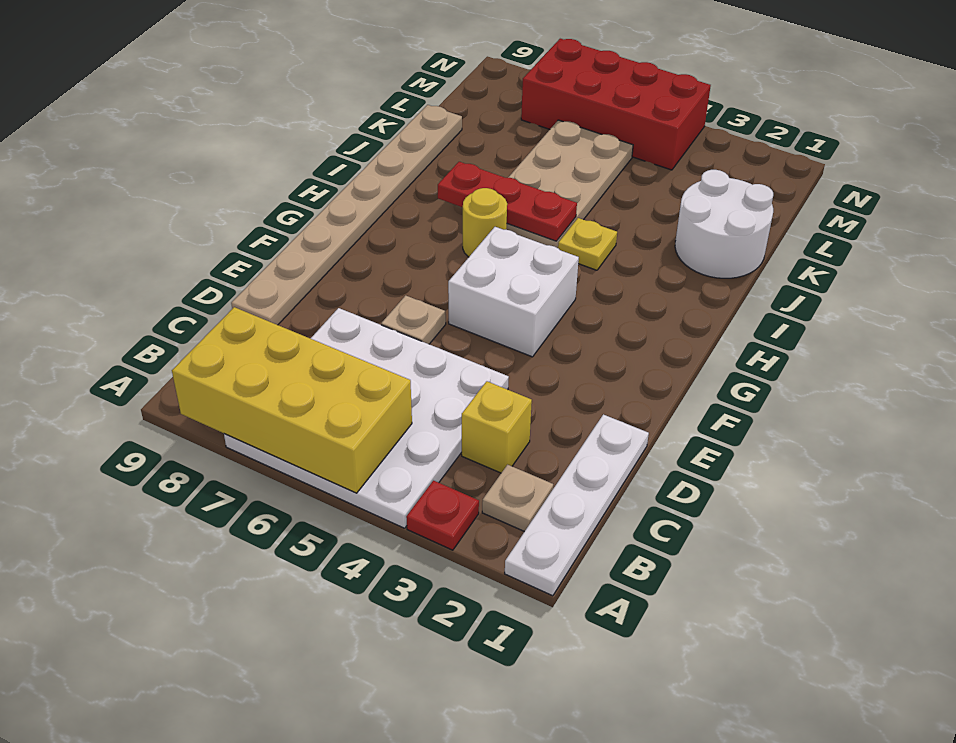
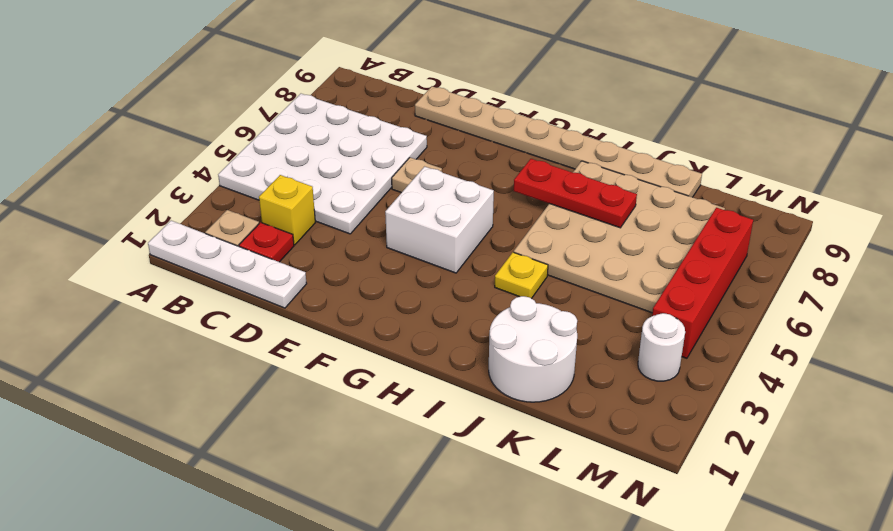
red 1x1 plate [406,481,479,550] -> red 1x1 plate moved to [239,222,294,262]
yellow 2x4 brick [172,307,412,493] -> none
yellow 1x1 round brick [463,188,507,257] -> none
tan 2x4 plate [506,120,633,248] -> tan 4x4 plate [514,161,725,313]
red 1x3 plate [438,162,577,241] -> red 1x3 plate turned to [514,159,637,228]
none -> white 1x1 round brick [638,313,685,381]
red 2x4 brick [521,39,711,170] -> red 1x4 brick [652,208,753,358]

